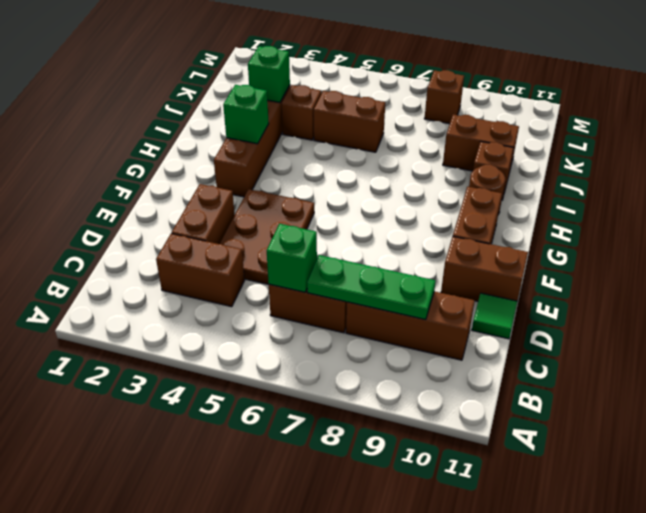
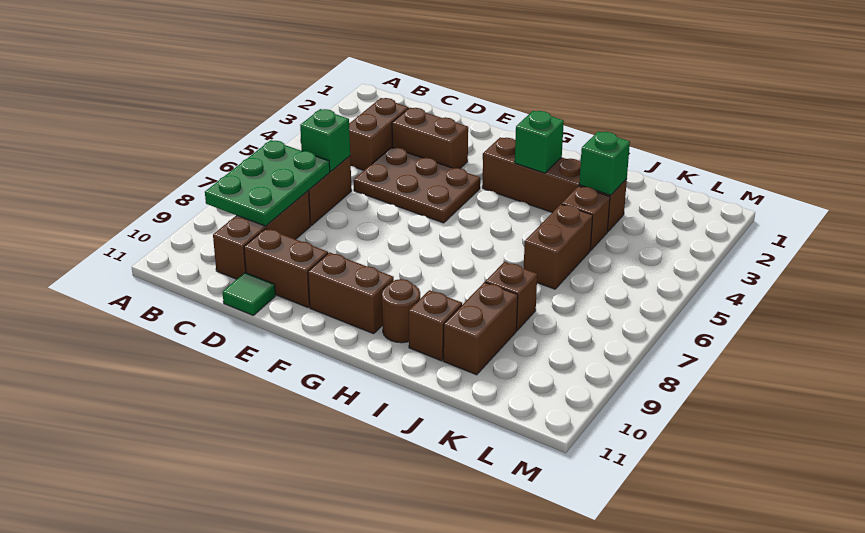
green 1x3 plate [307,255,436,320] -> green 2x3 plate [205,140,330,226]
brown 1x2 brick [441,237,528,301] -> brown 1x2 brick turned to [244,228,328,307]
brown 1x1 brick [424,70,464,124] -> brown 1x1 brick moved to [485,262,537,331]

